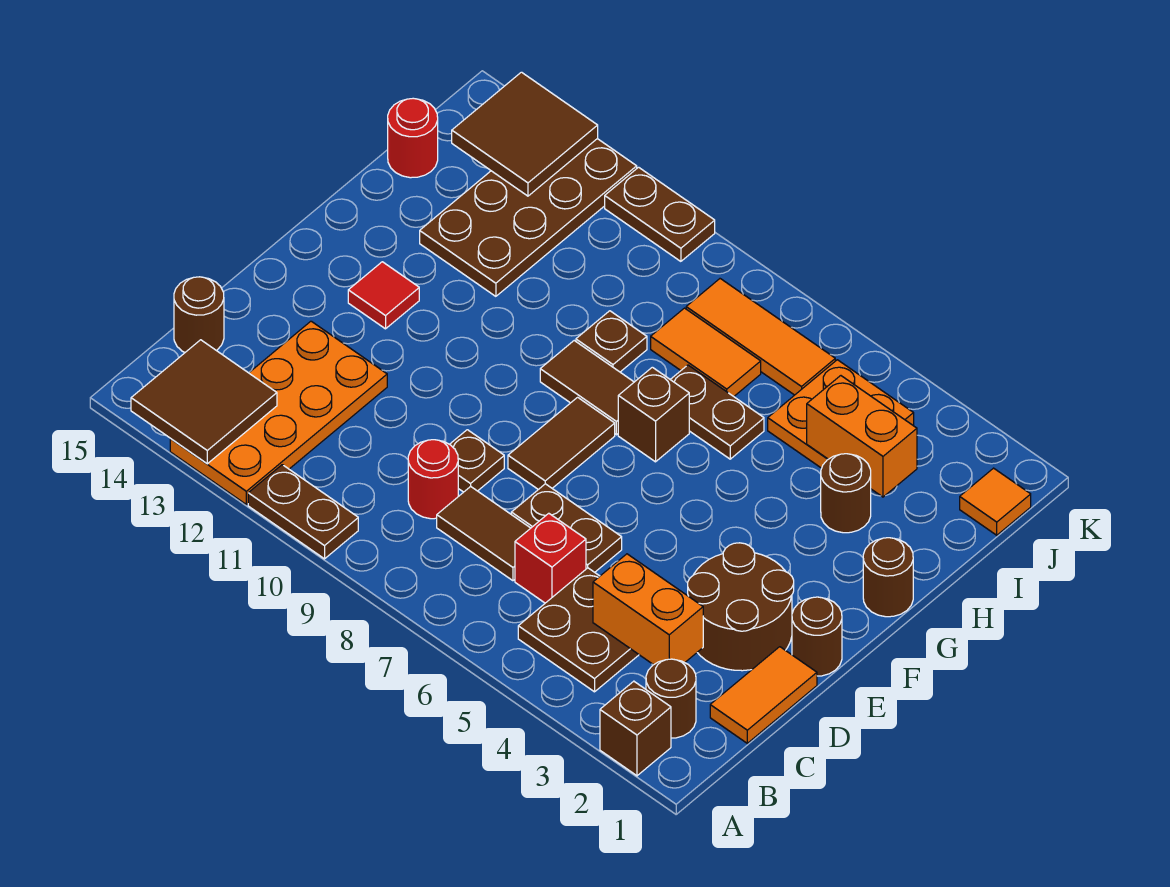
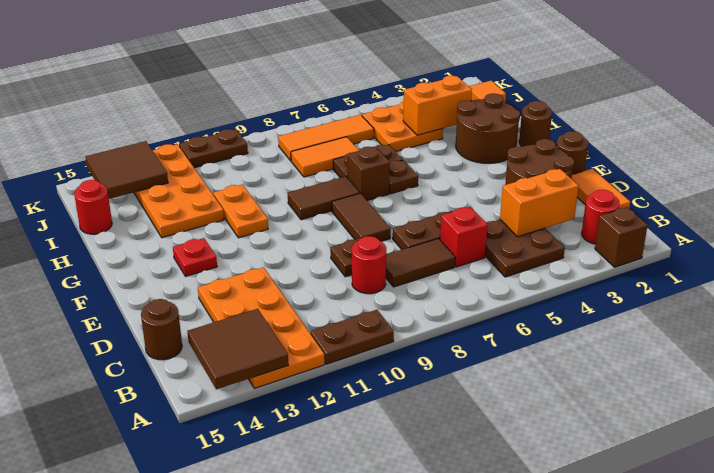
brown 1x1 round brick [646,659,696,738] -> red 1x1 round brick [582,190,620,244]
red 1x1 tile [348,262,419,329] -> red 1x1 plate [173,238,217,276]
none -> orange 1x2 plate [213,185,268,238]
brown 1x1 round brick [821,454,871,533] -> brown 2x2 round brick [456,94,520,163]
brown 1x1 plate [576,311,647,372] -> brown 1x1 plate moved to [389,160,418,194]
brown 2x4 plate [420,139,637,296] -> orange 2x4 plate [134,144,224,238]

